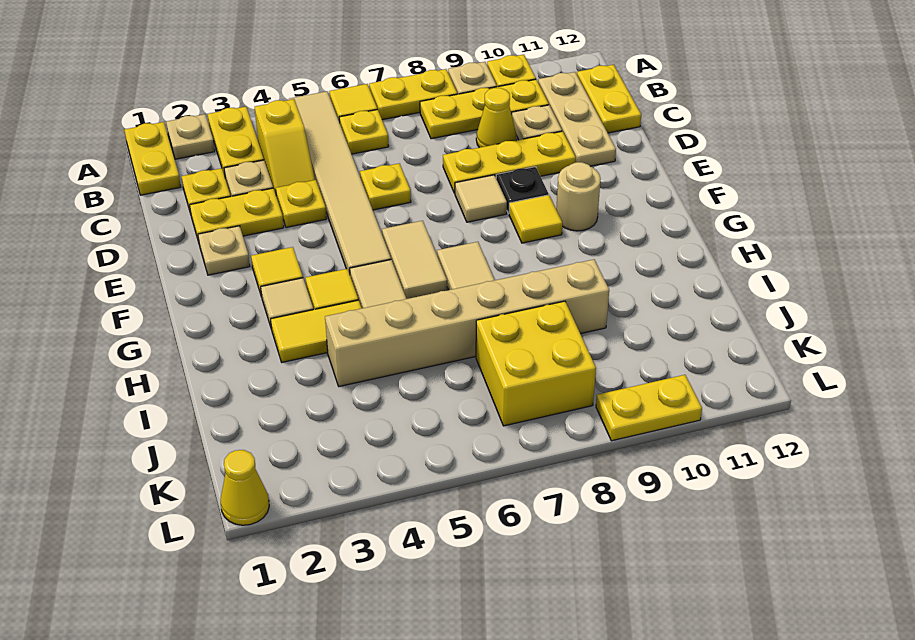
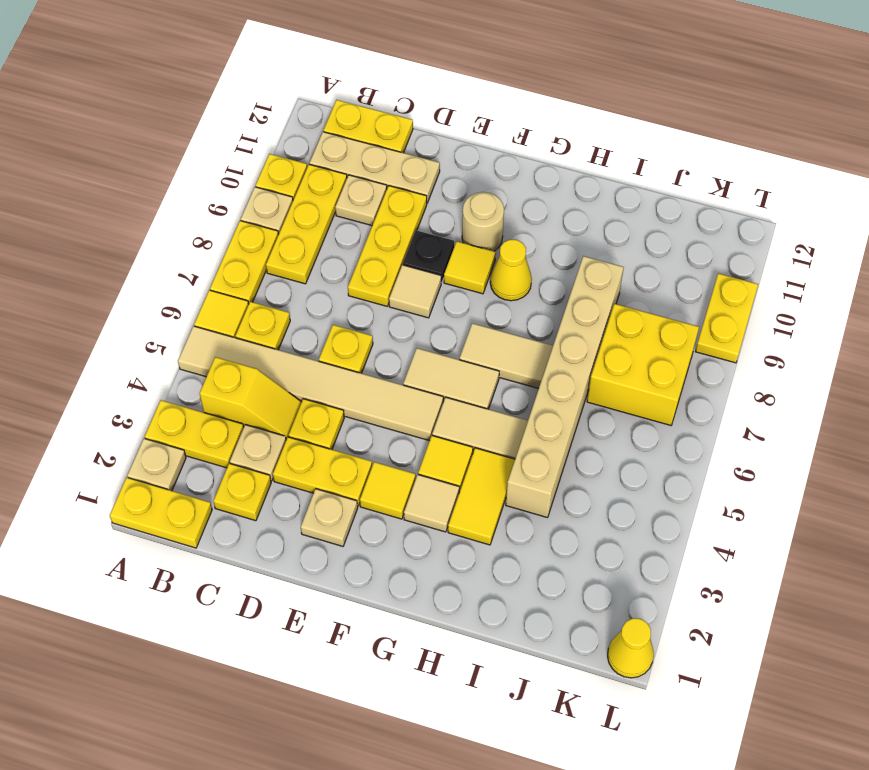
yellow 1x1 cone [476,88,517,148] -> yellow 1x1 cone moved to [490,240,532,301]
yellow 1x2 plate [190,188,284,242] -> yellow 1x2 plate turned to [273,437,372,506]

